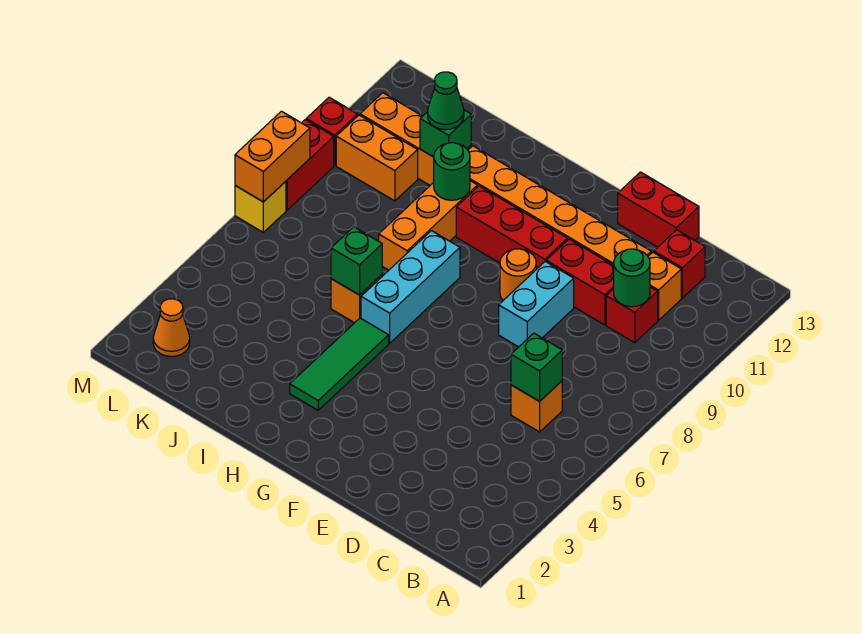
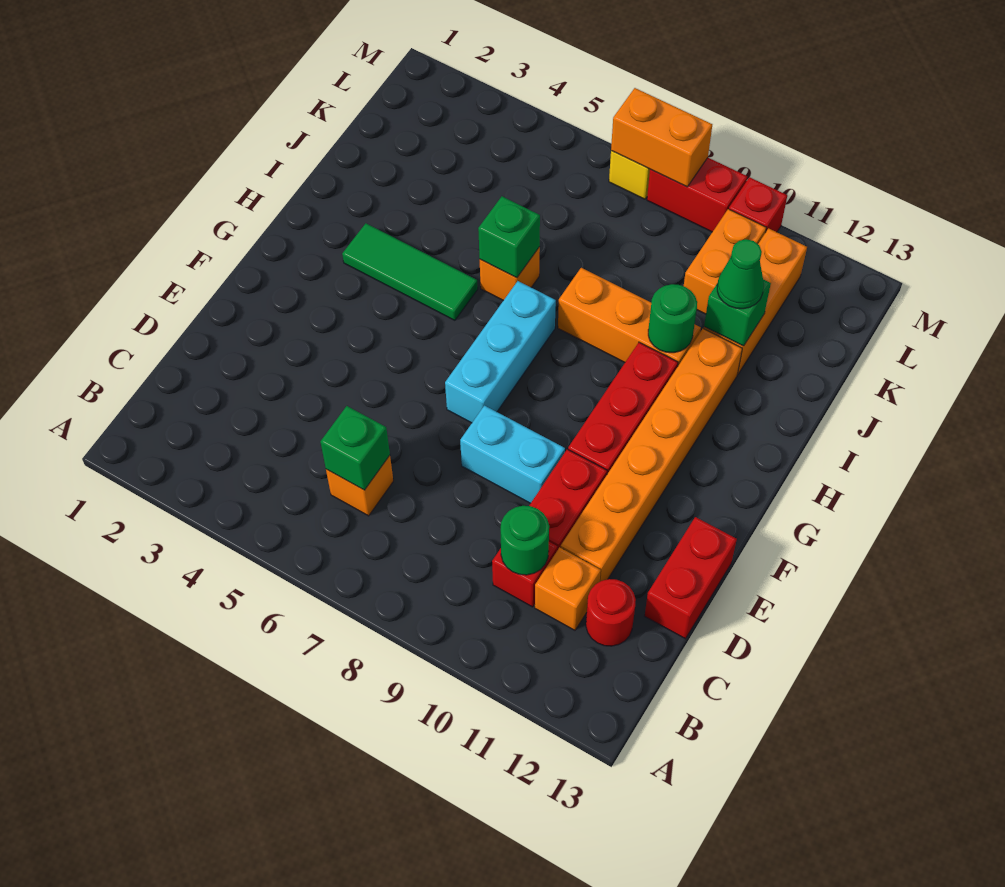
red 1x1 brick [654,230,705,298] -> red 1x1 round brick [586,579,636,646]
orange 1x1 round brick [500,249,536,300] -> none
cyan 1x3 brick [361,231,460,343] -> cyan 1x3 brick turned to [445,281,556,423]
orange 1x1 cone [153,299,190,357] -> none

